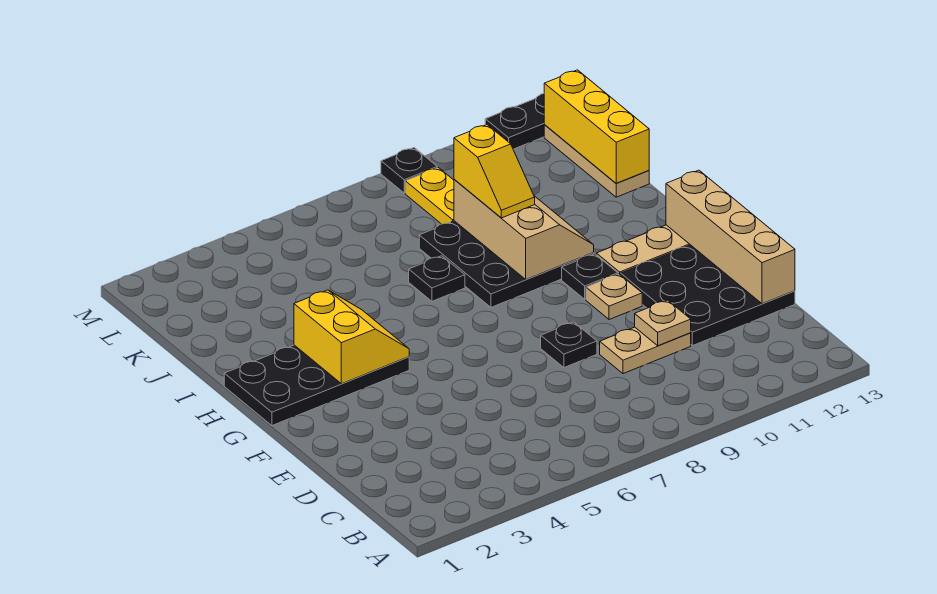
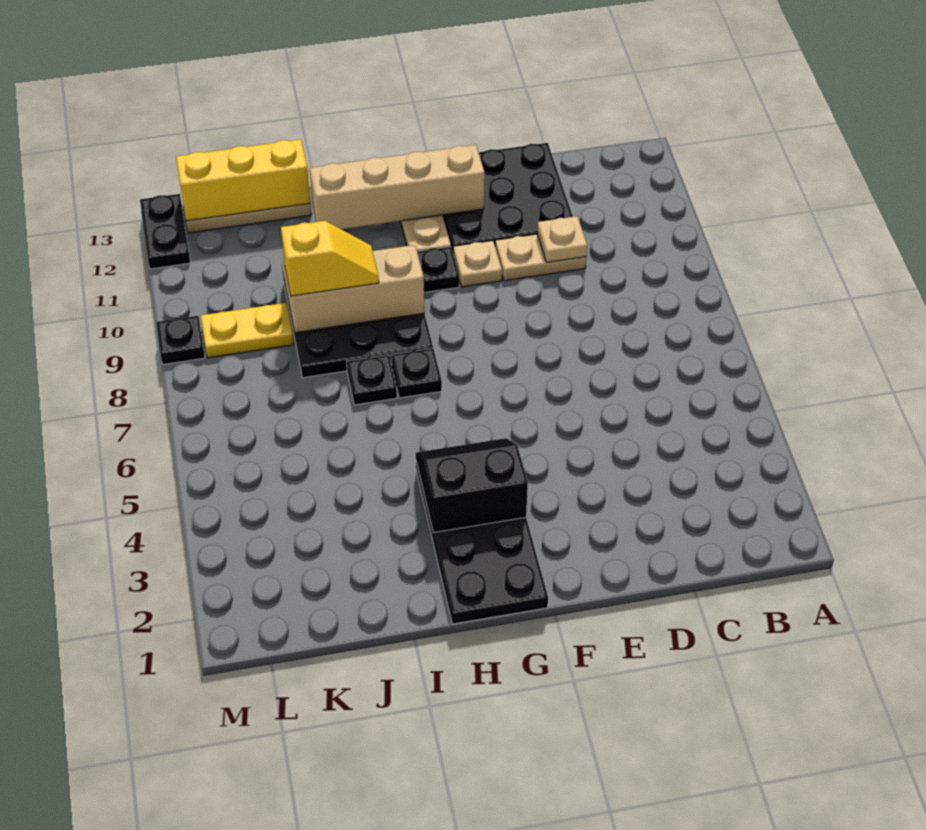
tan 1x2 plate [600,327,691,374] -> tan 1x2 plate turned to [495,234,586,281]
tan 1x4 brick [666,170,795,304] -> tan 1x4 brick moved to [310,145,485,229]
black 1x1 plate [541,322,597,368] -> black 1x1 plate moved to [391,348,442,398]
yellow 2x2 slope [294,290,409,384] -> black 2x2 slope [416,438,528,533]

